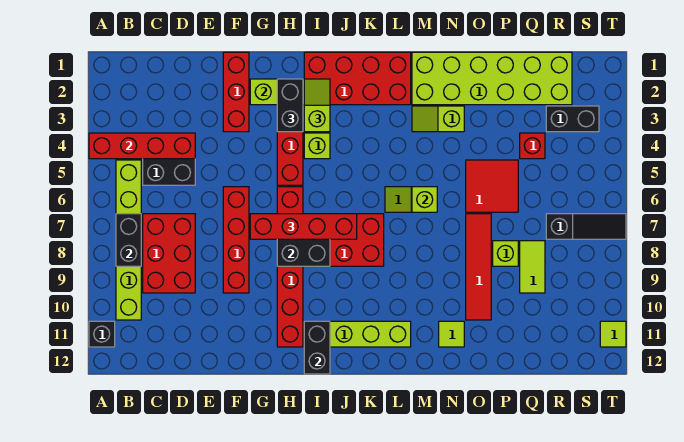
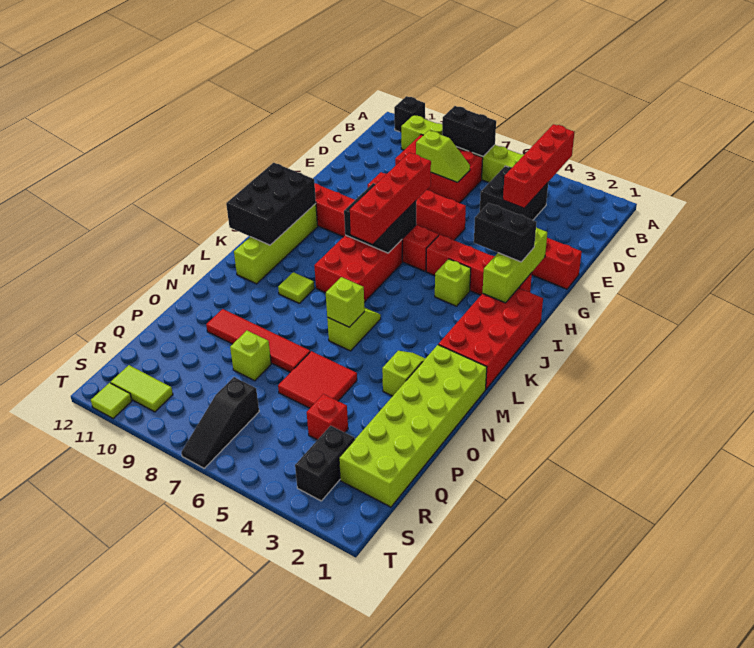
lime 1x2 slope [304,79,330,132] -> lime 1x2 slope moved to [416,131,470,182]
black 1x2 brick [304,321,330,374] -> black 2x3 brick [226,163,316,245]
lime 1x1 tile [439,321,464,347] -> lime 1x1 tile moved to [278,272,314,303]
lime 1x2 tile [520,241,545,293] -> lime 1x2 tile moved to [111,365,173,412]

